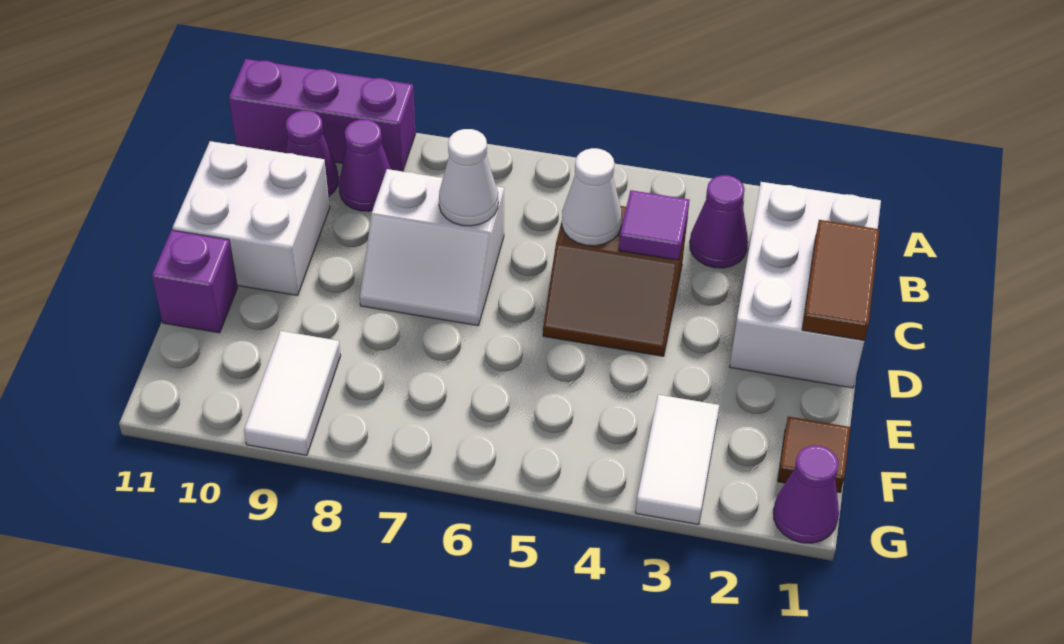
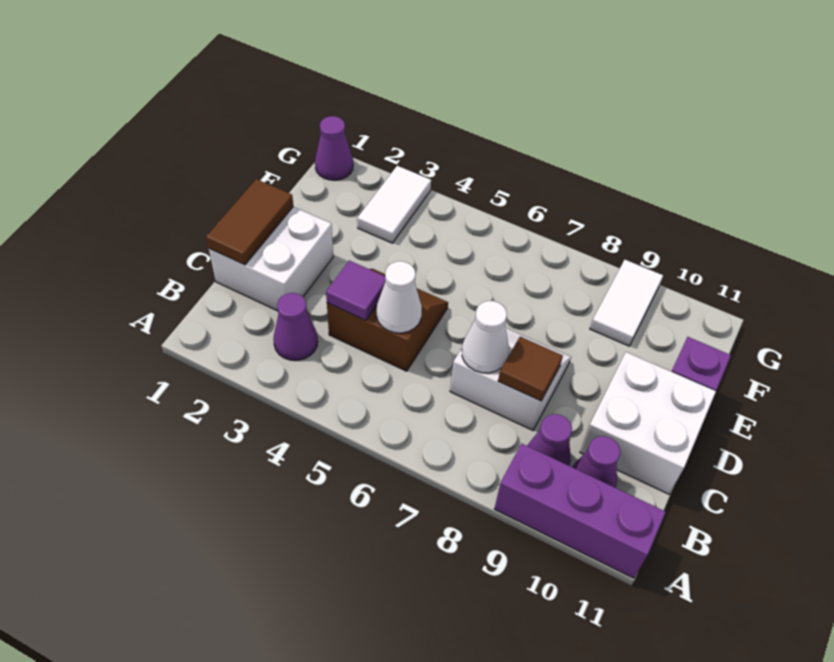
white 2x3 brick [730,182,881,388] -> white 2x2 brick [209,207,333,311]
brown 1x1 tile [778,417,850,492] -> brown 1x1 tile moved to [498,337,563,401]

